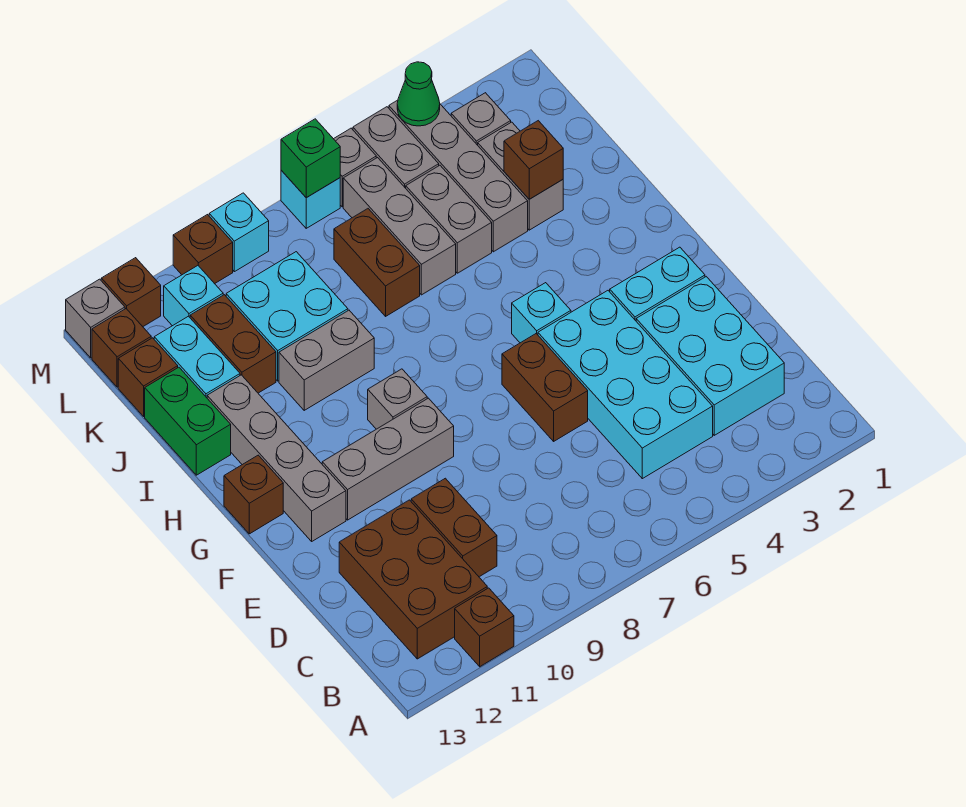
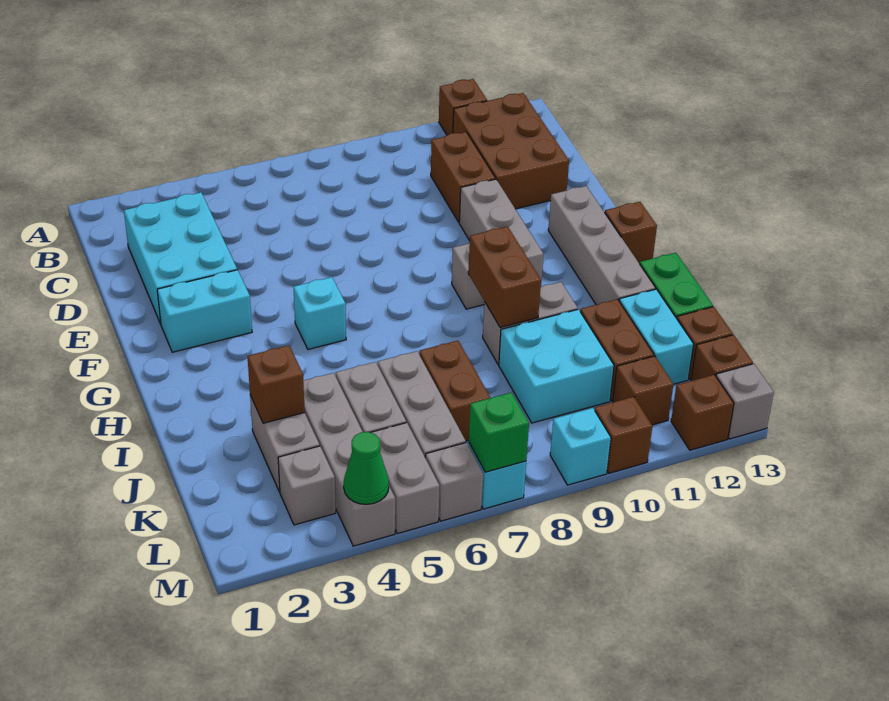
cyan 2x4 brick [538,291,713,479] -> none
brown 1x2 brick [502,334,588,441] -> brown 1x2 brick moved to [468,227,541,328]
grey 1x3 brick [322,398,454,520] -> grey 1x3 brick turned to [459,179,544,281]
cyan 1x1 brick [164,266,223,326] -> brown 1x1 brick [613,356,673,425]

